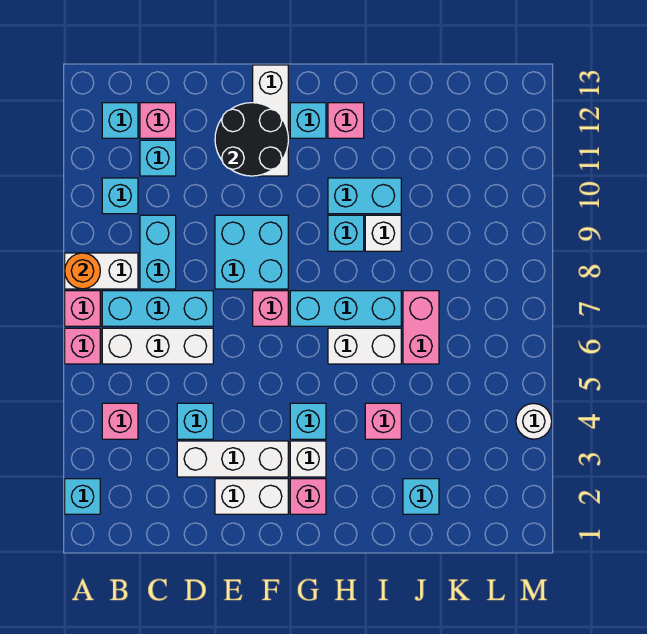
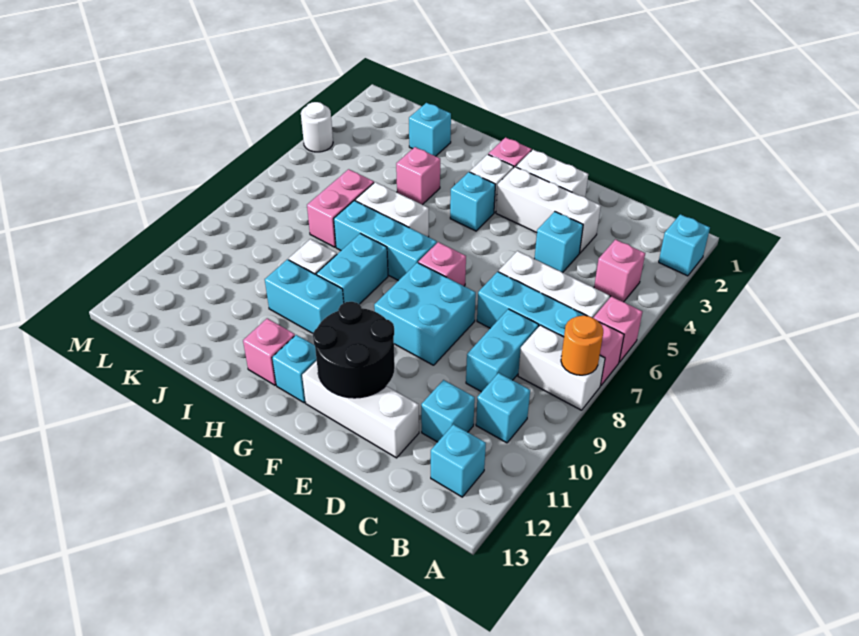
pink 1x1 brick [140,103,176,138] -> none
white 1x3 brick [253,65,288,176] -> white 1x3 brick turned to [302,361,419,458]
cyan 1x1 brick [328,215,364,251] -> cyan 1x2 brick [316,233,388,304]

